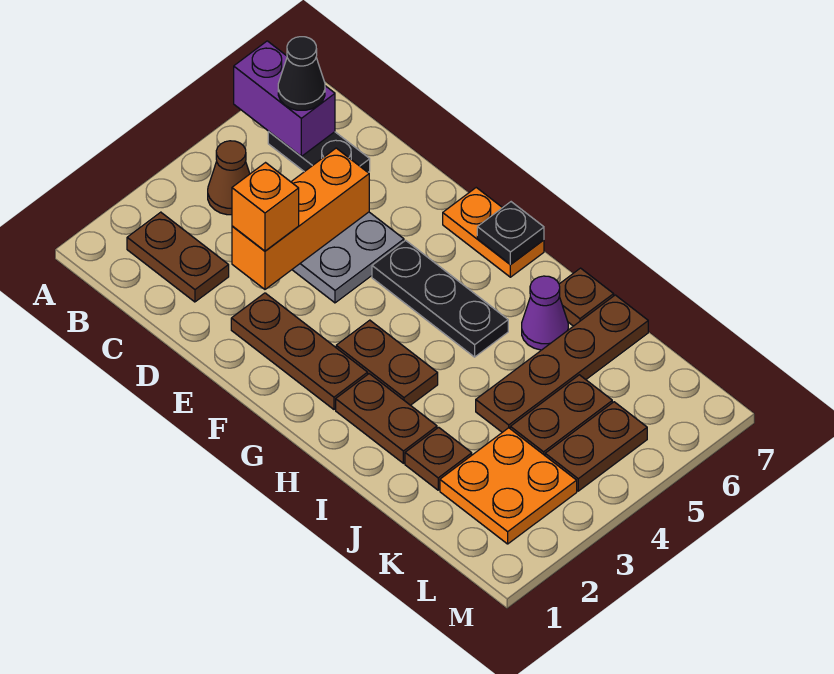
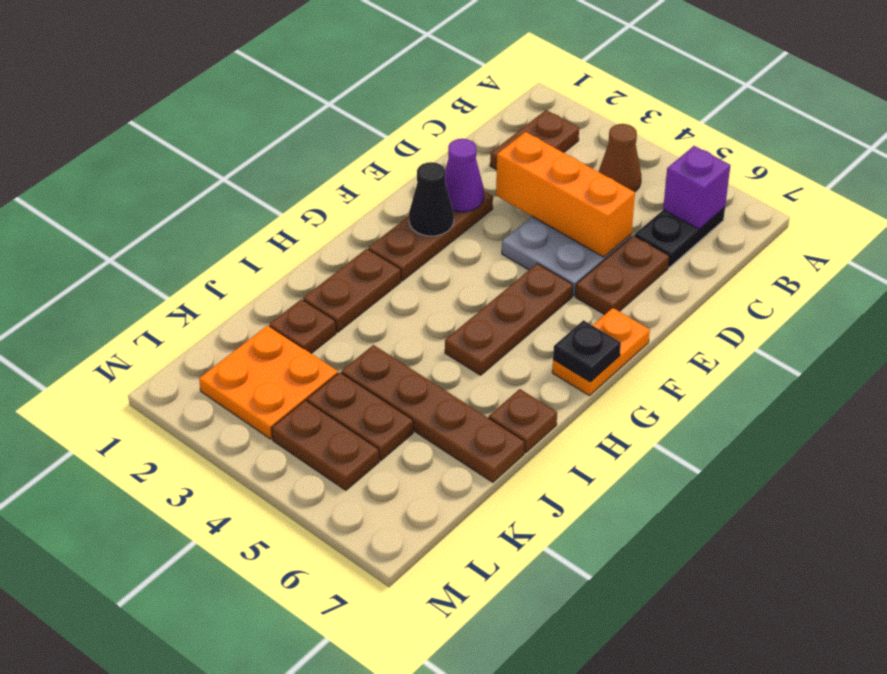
purple 1x2 brick [234,41,335,156] -> purple 1x1 brick [663,146,730,229]
black 1x1 cone [278,37,325,110] -> black 1x1 cone moved to [409,162,454,236]
orange 1x1 brick [232,163,299,251] -> none
black 1x3 plate [372,240,508,357] -> brown 1x3 plate [445,264,573,375]
brown 1x2 plate [336,320,438,405] -> brown 1x2 plate moved to [575,236,669,315]
purple 1x1 cone [522,276,568,350] -> purple 1x1 cone moved to [445,139,484,212]

